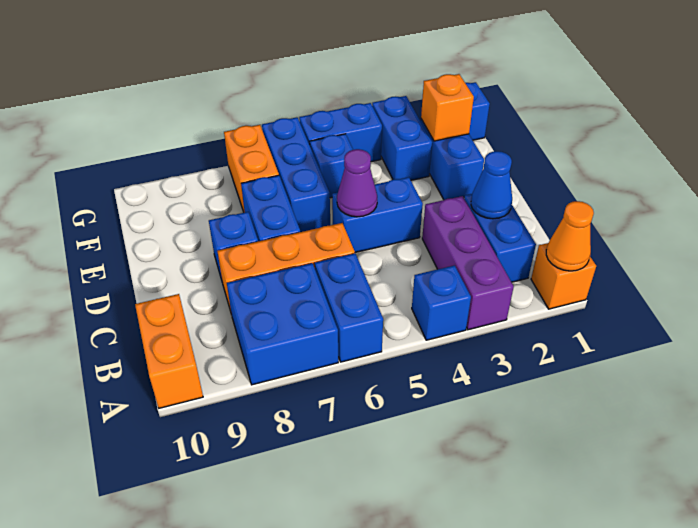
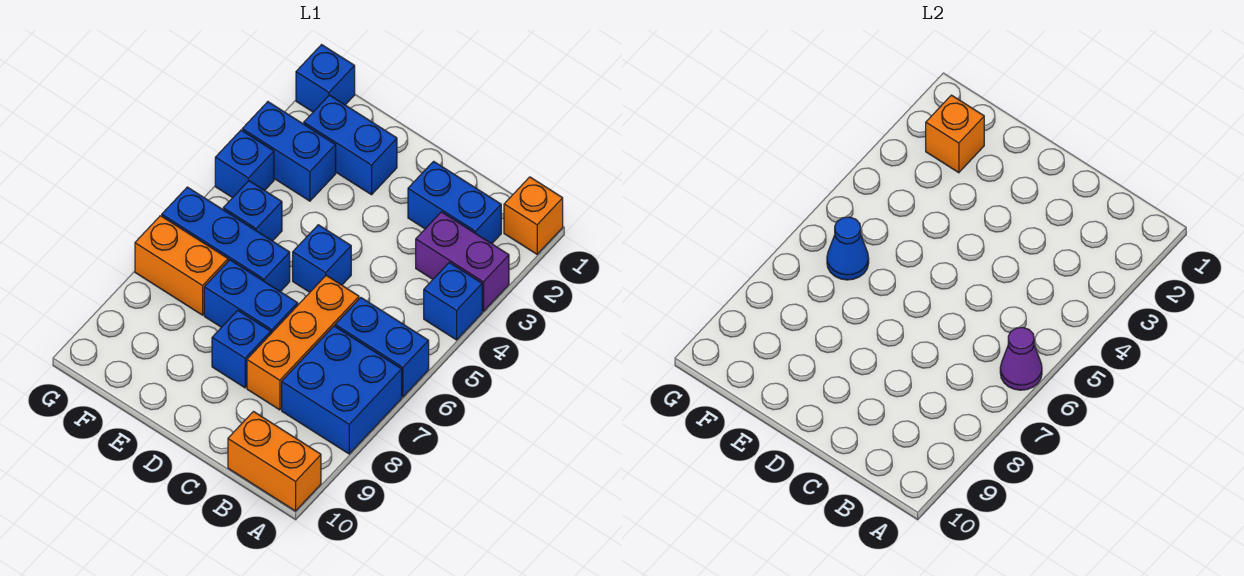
orange 1x1 cone [546,201,594,271] -> none
purple 1x3 brick [422,196,514,330] -> purple 1x2 brick [416,212,509,311]
blue 1x1 cone [471,151,512,219] -> blue 1x1 cone moved to [827,217,869,280]
blue 1x2 brick [332,177,423,253] -> blue 1x1 brick [293,225,351,292]
purple 1x1 cone [337,149,377,217] -> purple 1x1 cone moved to [1000,327,1042,390]
blue 1x2 brick [299,103,382,162] -> blue 1x1 brick [215,130,274,198]

